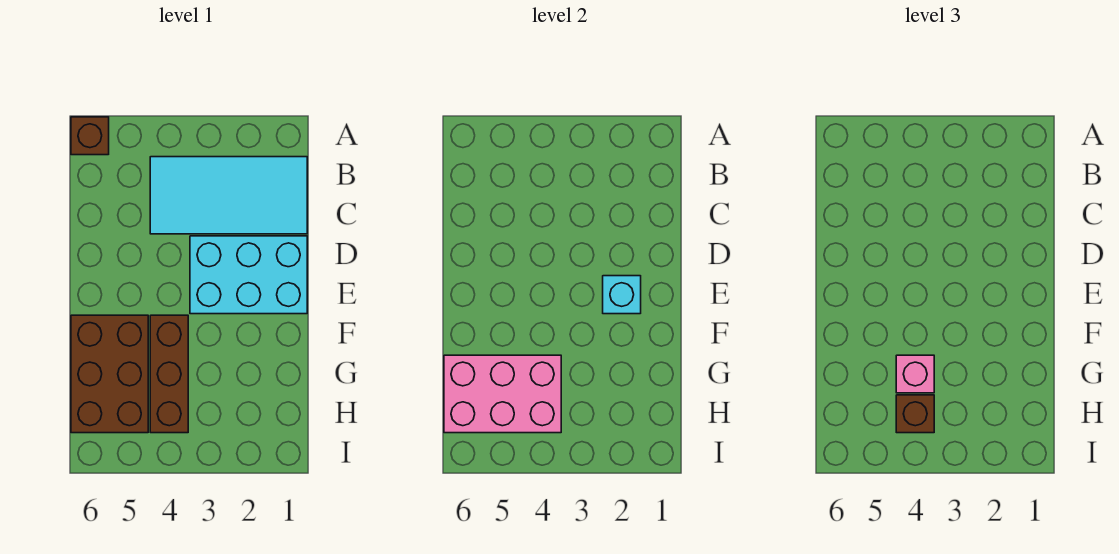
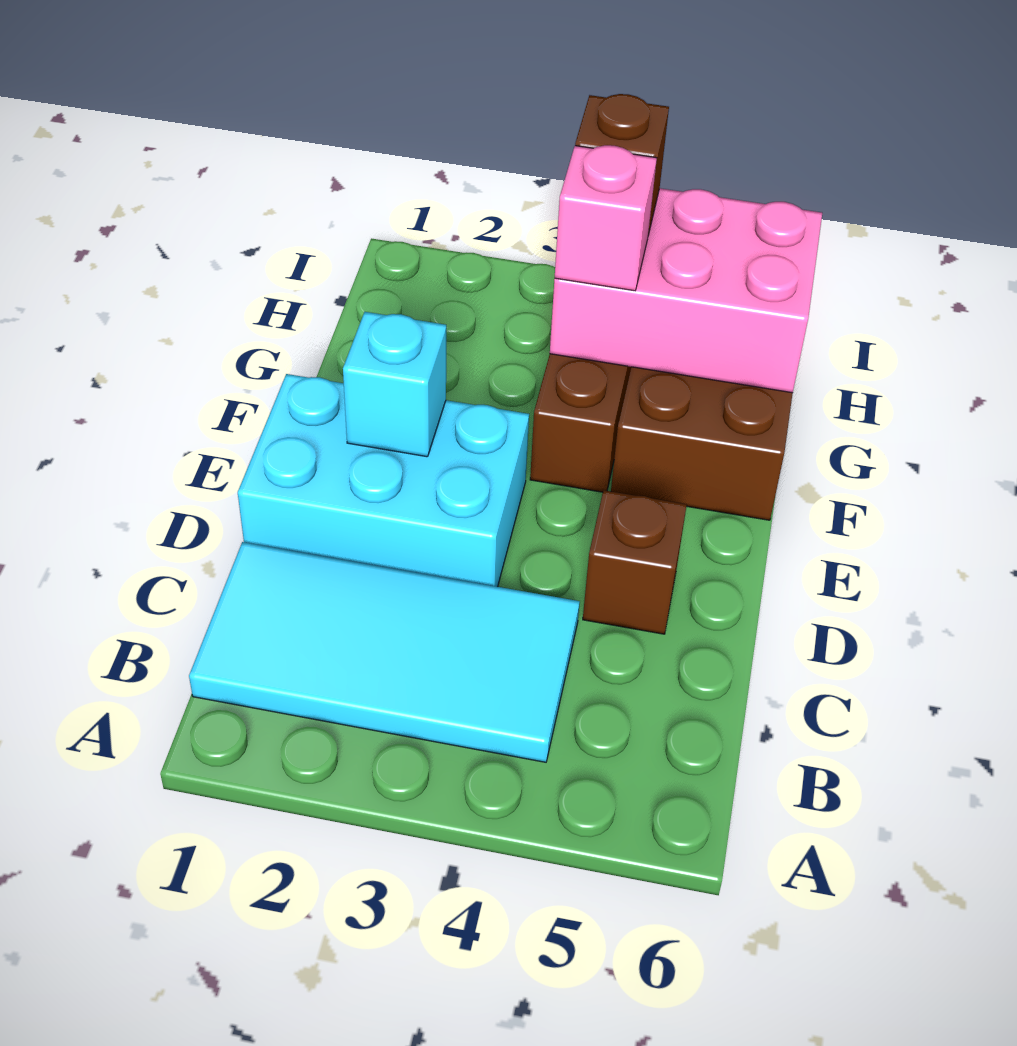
brown 1x1 brick [71,117,109,155] -> brown 1x1 brick moved to [583,490,687,634]

